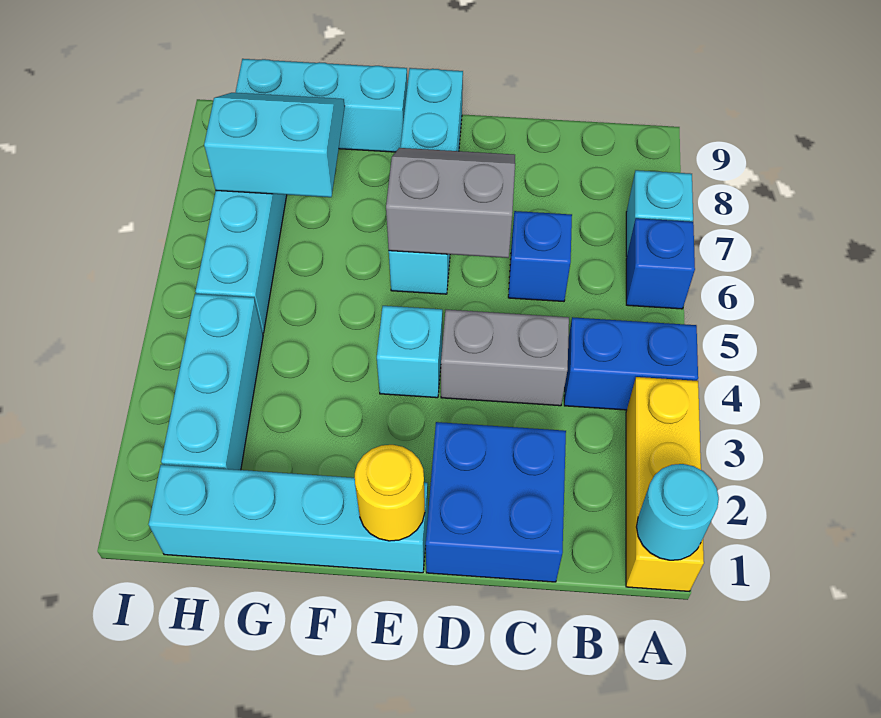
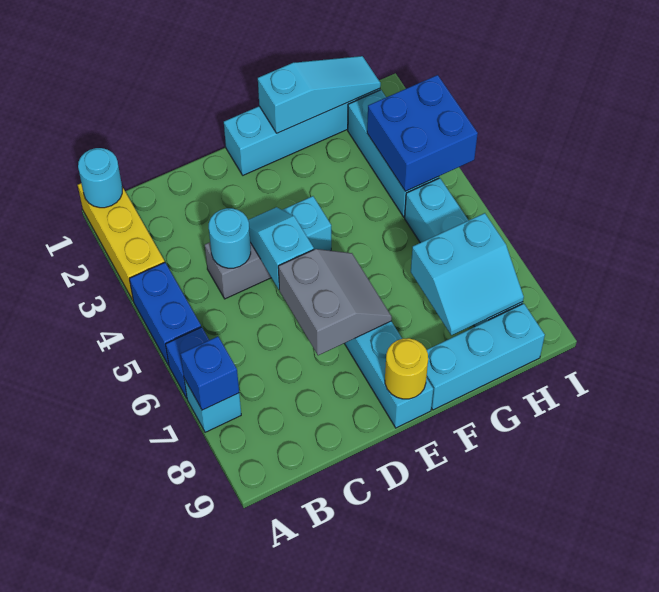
blue 1x2 brick [564,317,698,410] -> blue 1x2 brick turned to [129,263,201,365]
blue 2x2 brick [426,422,566,582] -> blue 2x2 brick moved to [367,75,478,191]
none -> cyan 1x1 round brick [209,208,251,268]
blue 1x1 brick [508,211,572,302] -> blue 1x1 brick moved to [181,336,239,410]
none -> cyan 1x2 slope [248,207,314,289]
grey 2x2 slope [386,148,515,258] -> grey 2x2 slope turned to [278,249,392,355]
yellow 1x1 round brick [355,445,425,541] -> yellow 1x1 round brick moved to [385,338,428,399]
none -> cyan 1x3 slope [258,56,381,133]

